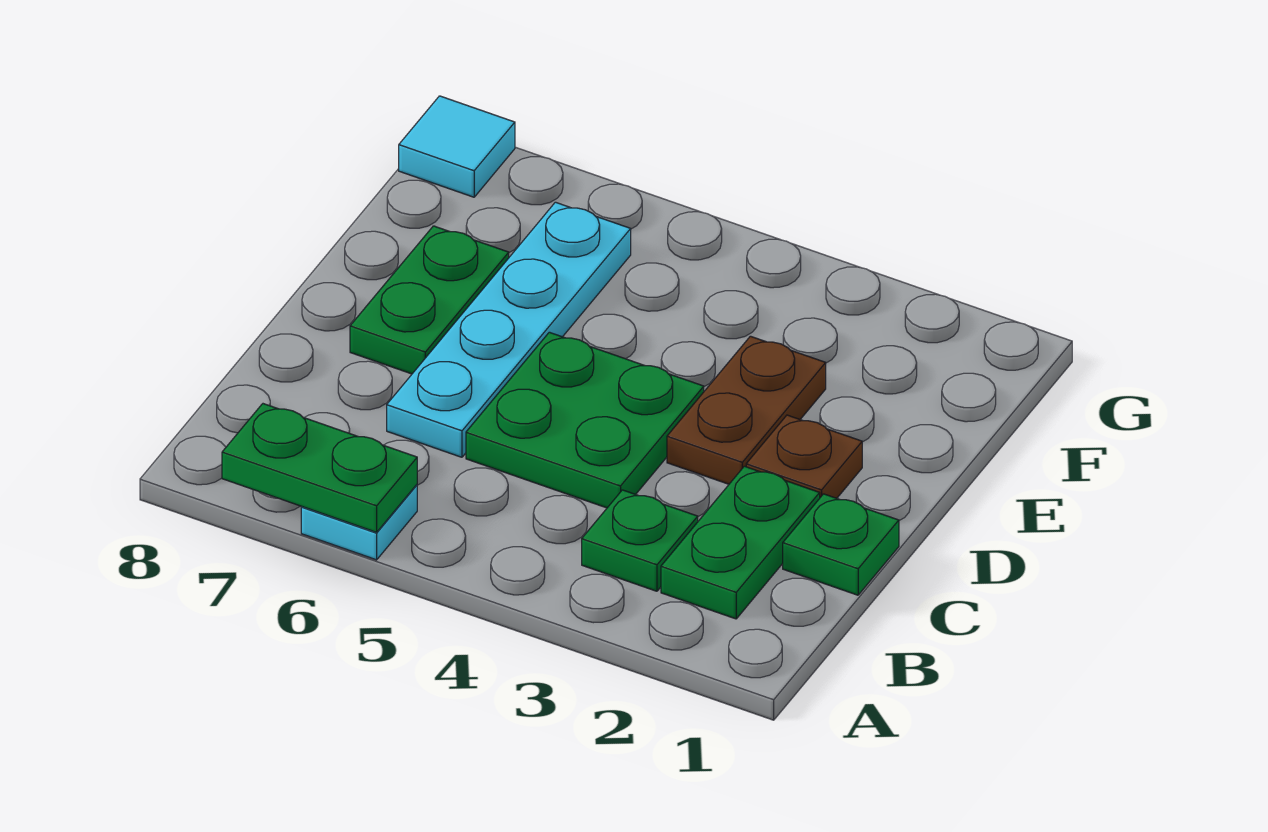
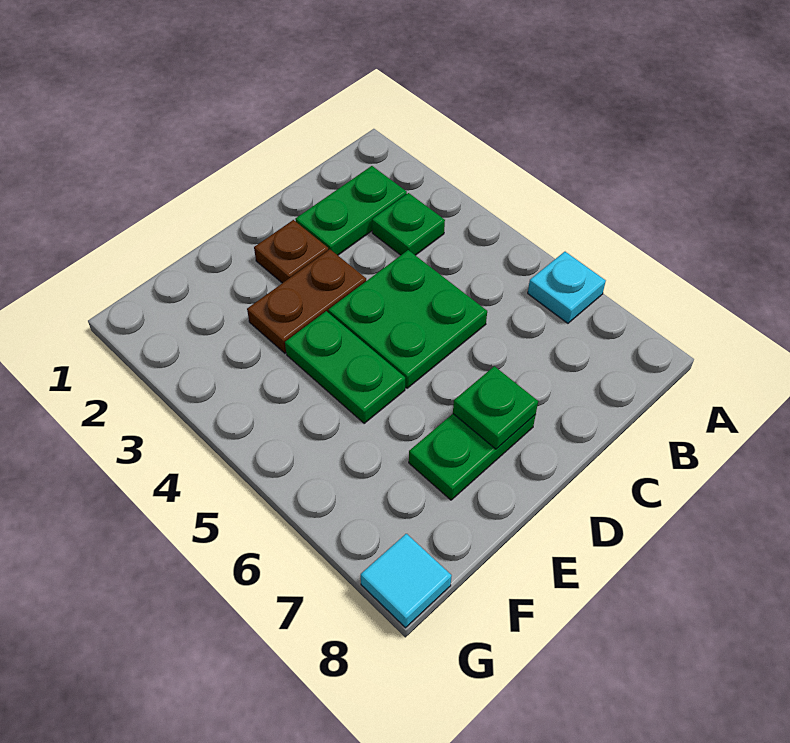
green 1x2 plate [222,404,417,532] -> green 1x2 plate moved to [285,311,405,423]
green 1x1 plate [783,494,899,595] -> green 1x1 plate moved to [453,366,538,449]
cyan 1x4 plate [387,202,631,457] -> none

